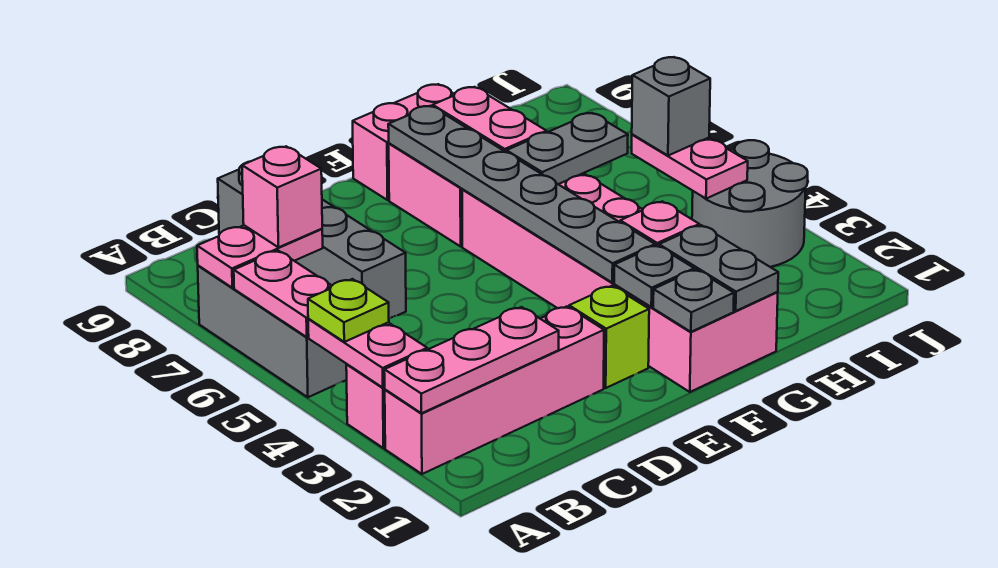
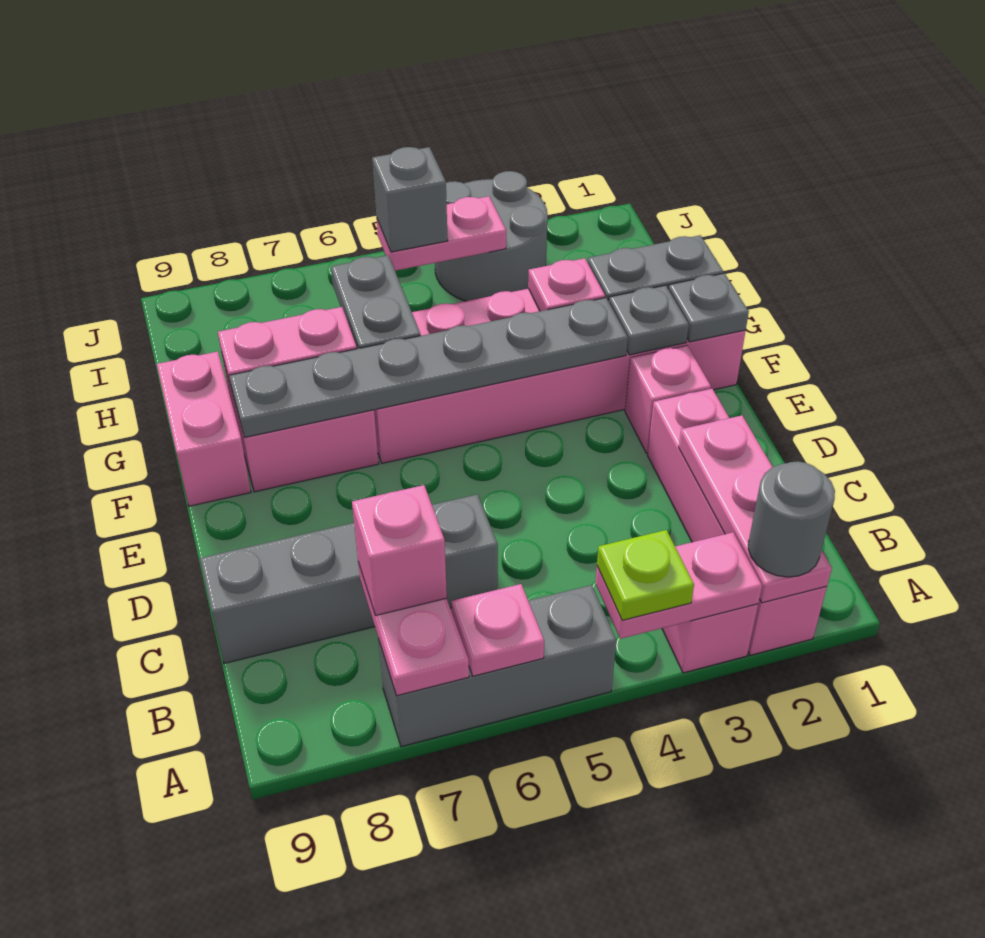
none -> grey 1x1 round brick [748,461,835,577]
pink 1x2 plate [234,251,332,337] -> pink 1x1 plate [451,584,544,676]
lime 1x1 brick [569,286,649,388] -> pink 1x1 brick [625,346,711,453]

